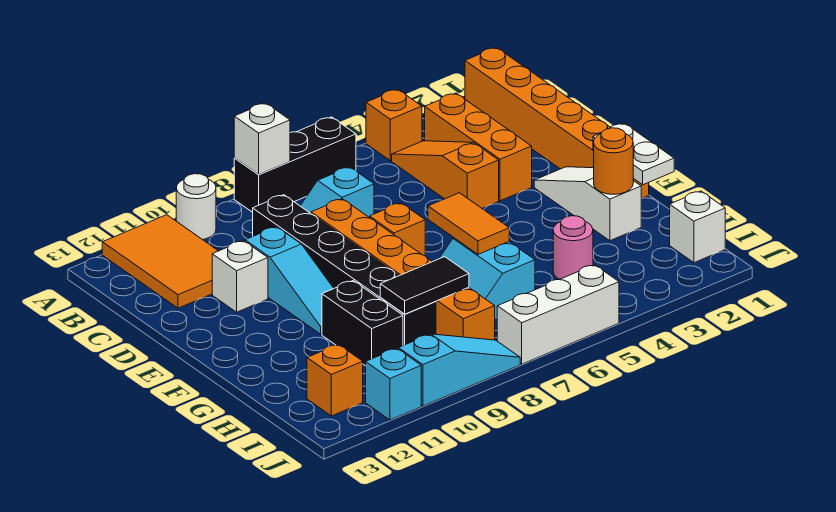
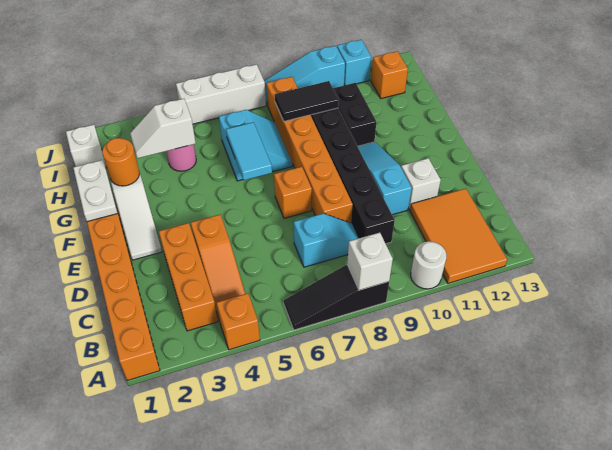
black 1x3 brick [234,117,356,212] -> black 1x3 slope [284,265,389,330]
orange 1x2 tile [428,193,509,254] -> cyan 1x2 tile [226,122,272,180]
none -> white 1x2 slope [130,99,196,158]

